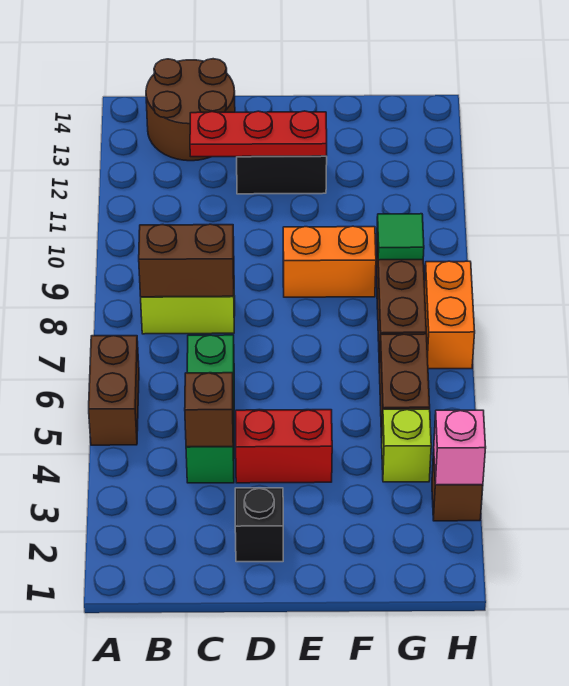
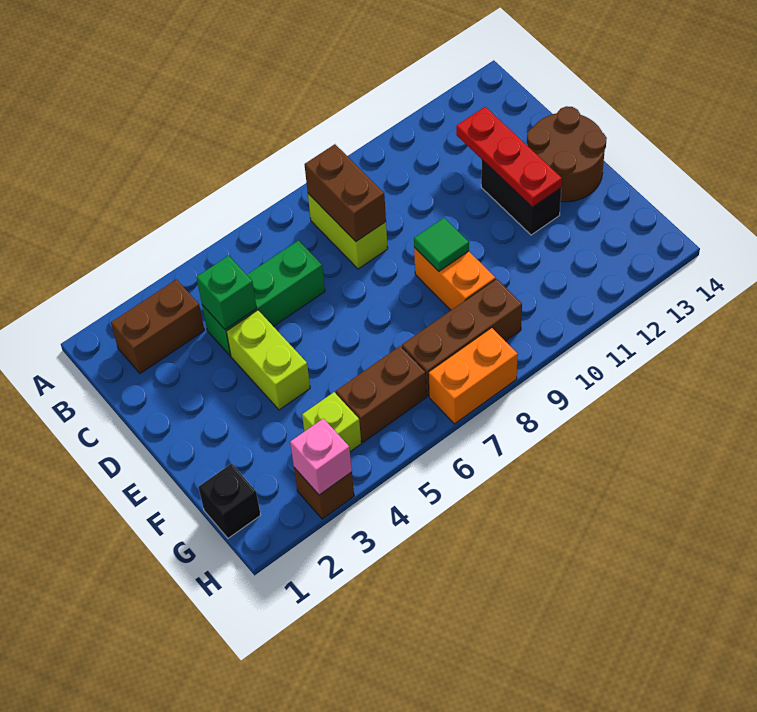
brown 1x2 brick [89,336,139,445] -> brown 1x2 brick moved to [111,279,204,373]
brown 2x2 round brick [146,59,235,161] -> brown 2x2 round brick moved to [527,106,607,202]
brown 1x1 brick [185,373,233,447] -> green 1x1 brick [196,256,257,329]
black 1x1 brick [235,488,283,562] -> black 1x1 brick moved to [198,464,261,538]
red 1x2 brick [236,410,332,483] -> lime 1x2 brick [226,310,310,410]
green 1x1 tile [377,214,424,260] -> green 1x1 tile moved to [414,218,469,271]

